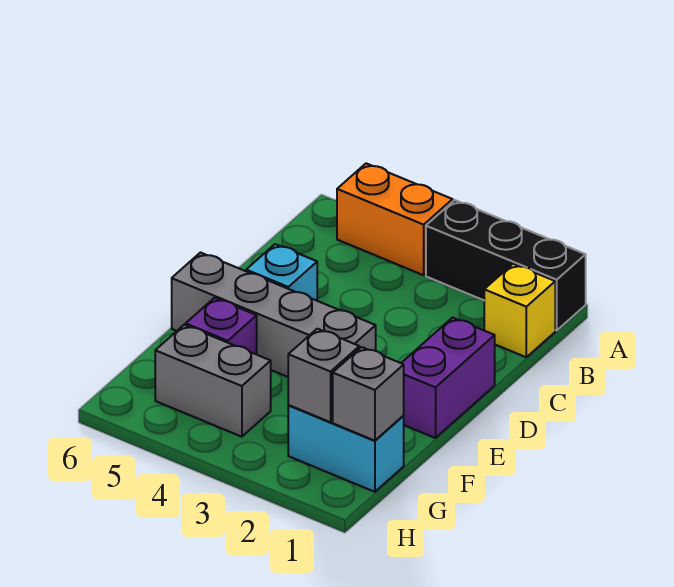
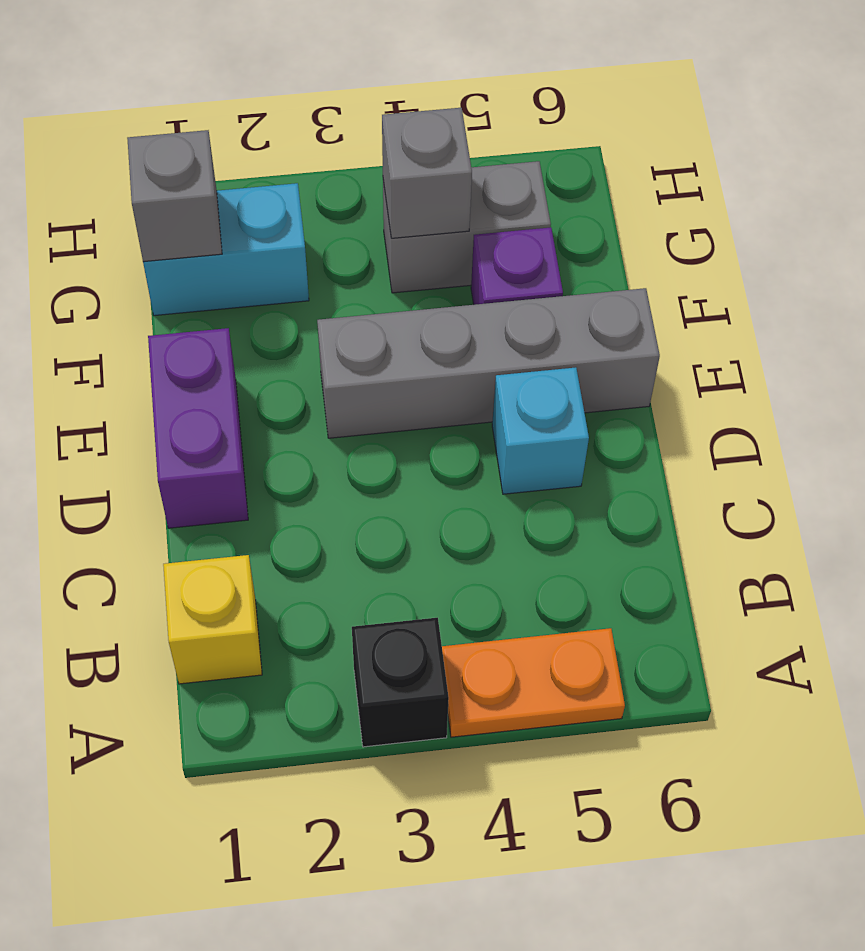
black 1x3 brick [426,200,586,330] -> black 1x1 brick [352,618,449,747]
orange 1x2 brick [337,163,453,275] -> orange 1x2 plate [442,628,625,737]
grey 1x1 brick [288,329,359,422] -> grey 1x1 brick moved to [382,108,472,238]

